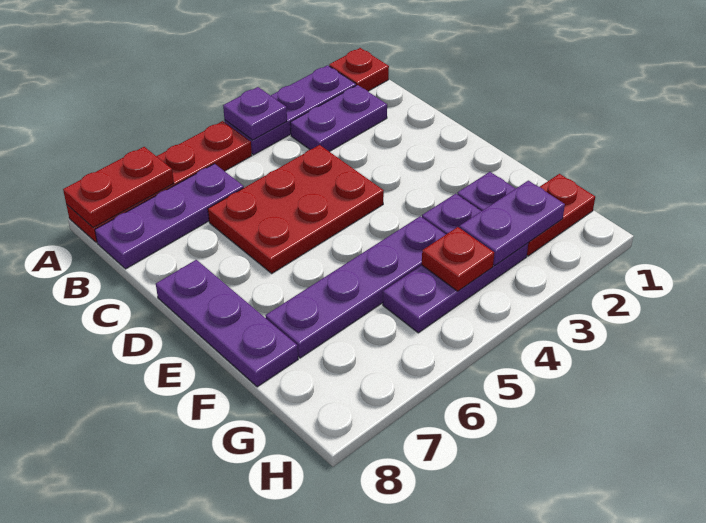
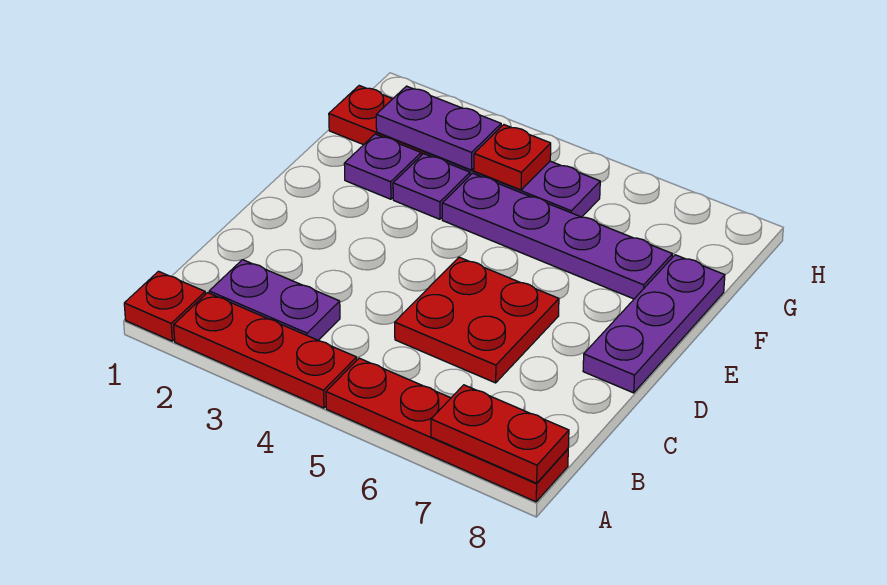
purple 1x3 plate [225,65,356,155] -> red 1x3 plate [174,293,357,408]
purple 1x1 plate [223,87,287,140] -> none
purple 1x3 plate [95,164,244,269] -> none
red 2x3 plate [208,145,384,273] -> red 2x2 plate [395,257,559,383]

